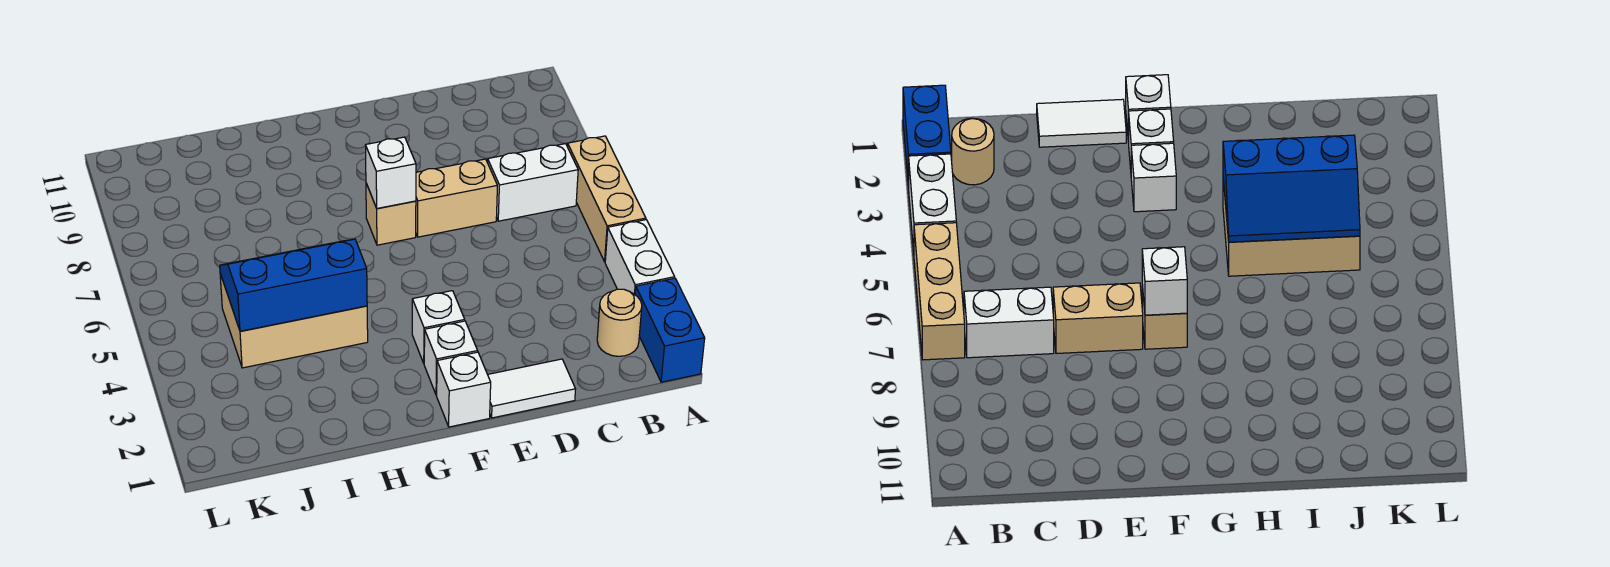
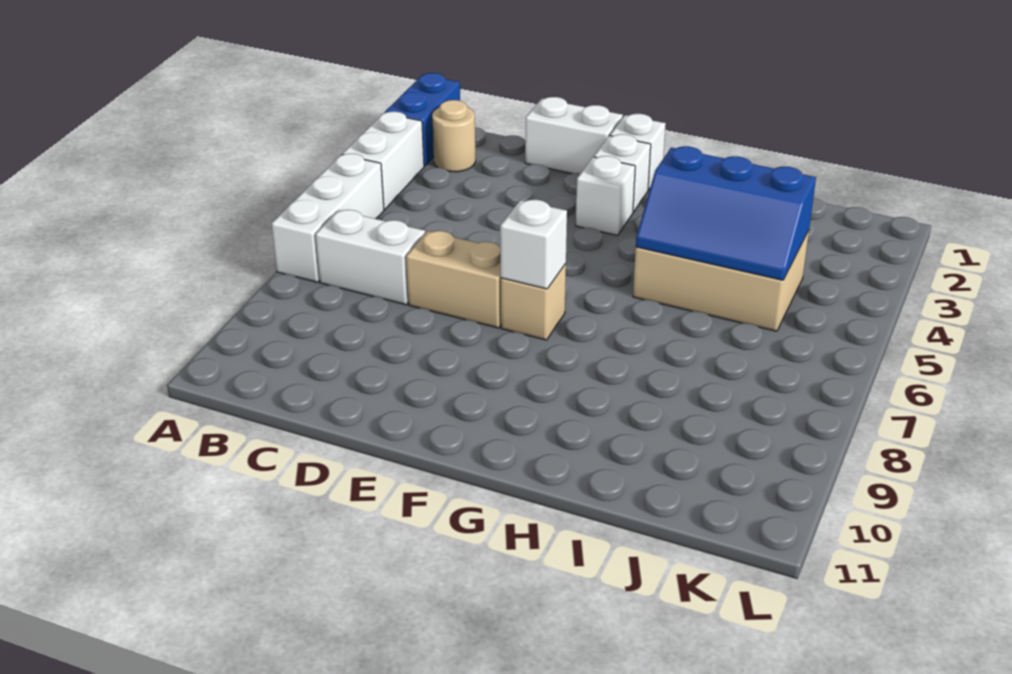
tan 1x3 brick [567,136,646,262] -> white 1x3 brick [272,154,384,282]
white 1x2 tile [488,359,576,418] -> white 1x2 brick [525,97,623,174]

